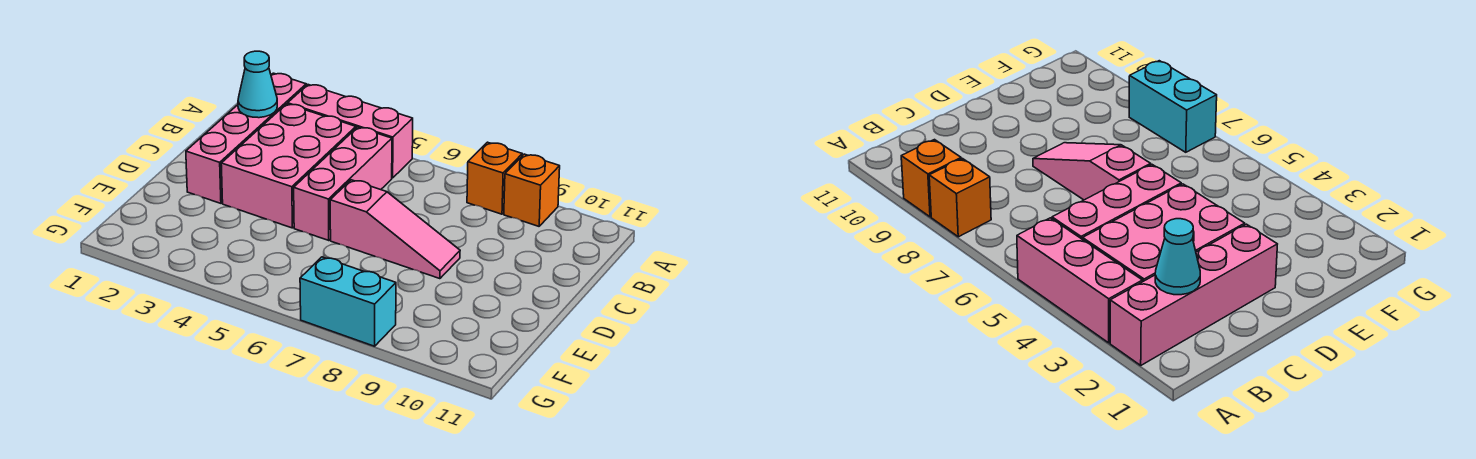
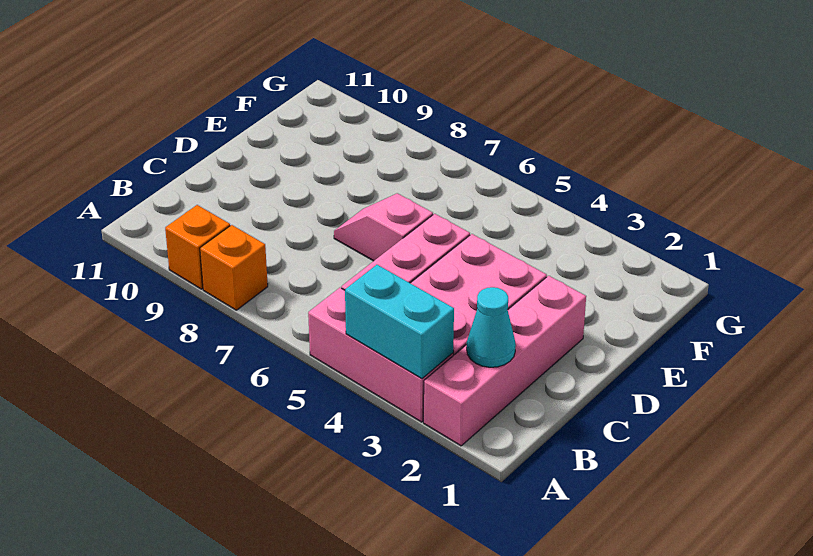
pink 1x3 slope [330,180,460,279] -> pink 1x2 slope [334,193,433,261]
cyan 1x2 brick [300,257,396,346] -> cyan 1x2 brick moved to [345,265,454,379]

